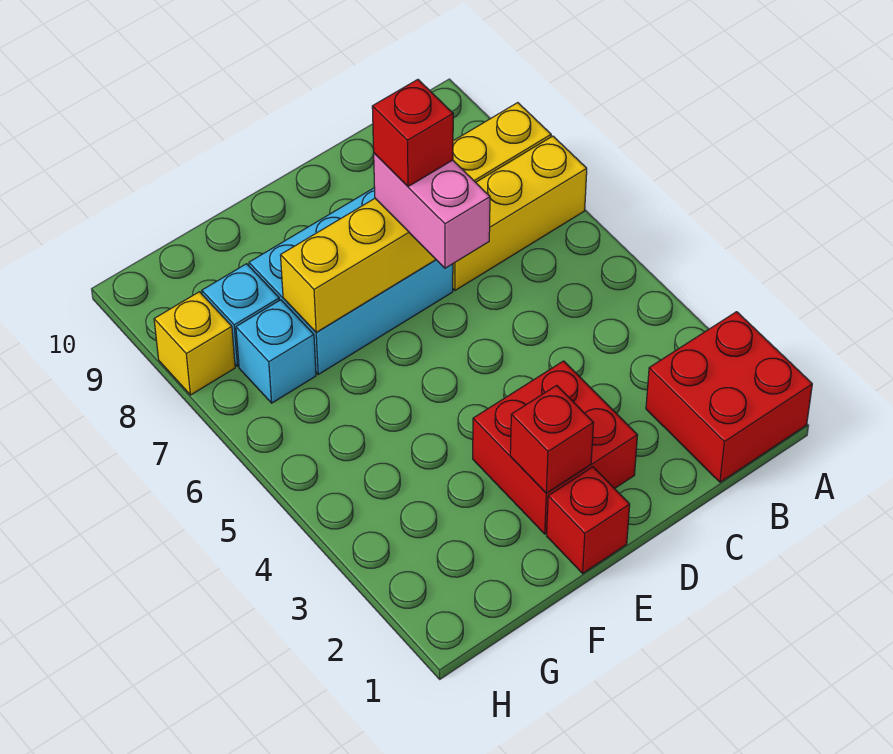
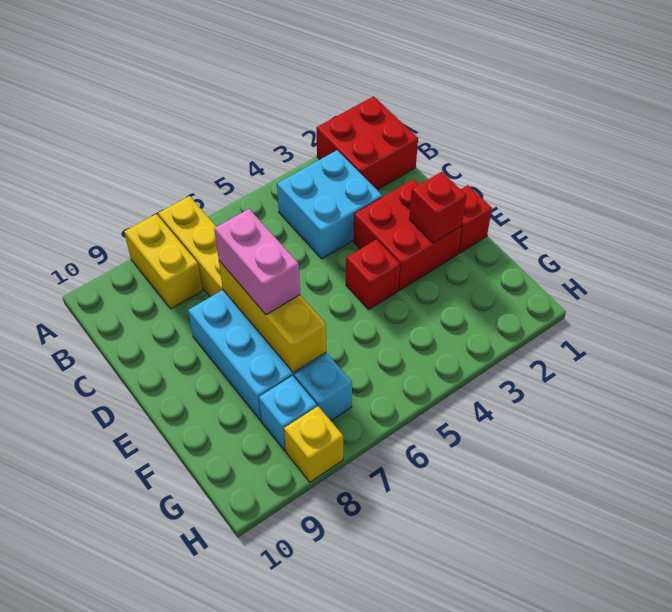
none -> cyan 2x2 brick [277,150,382,259]
pink 1x2 brick [374,153,490,268] -> pink 1x2 brick turned to [214,209,300,315]
red 1x1 brick [372,80,453,187] -> red 1x1 brick moved to [346,240,400,310]

